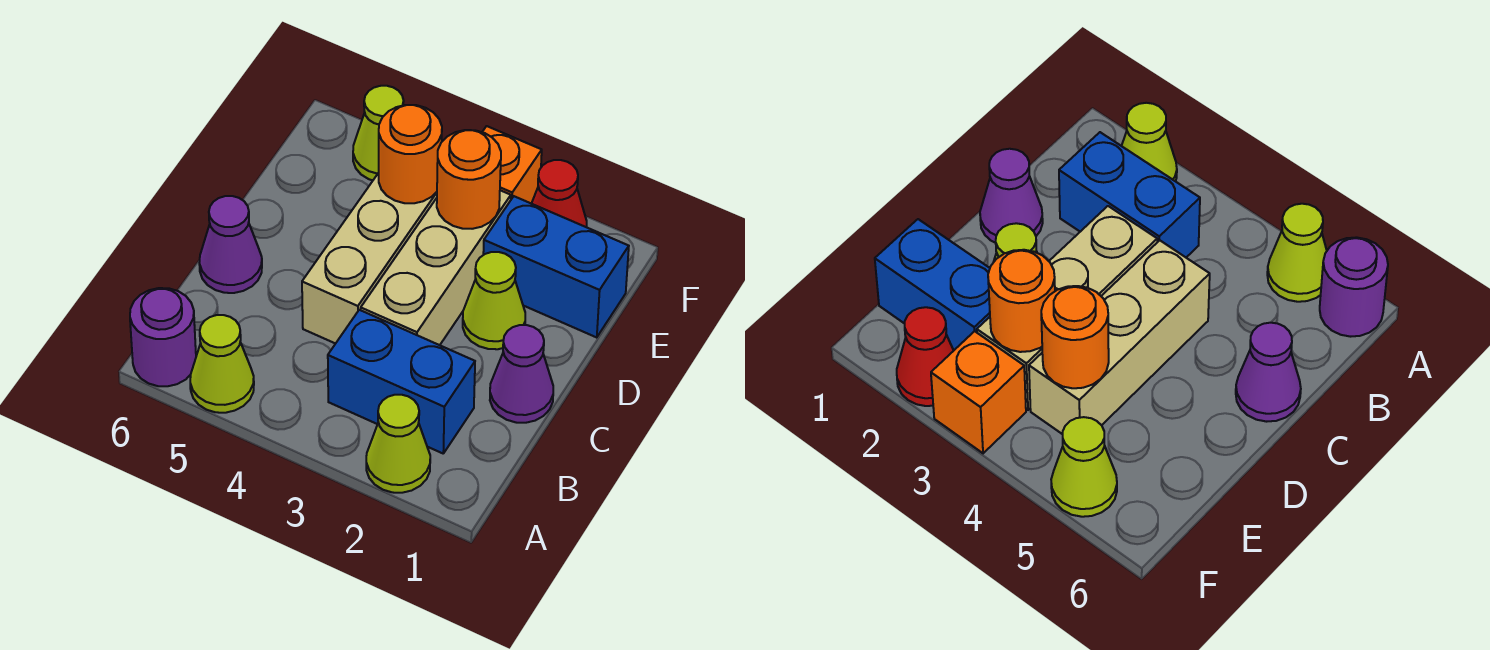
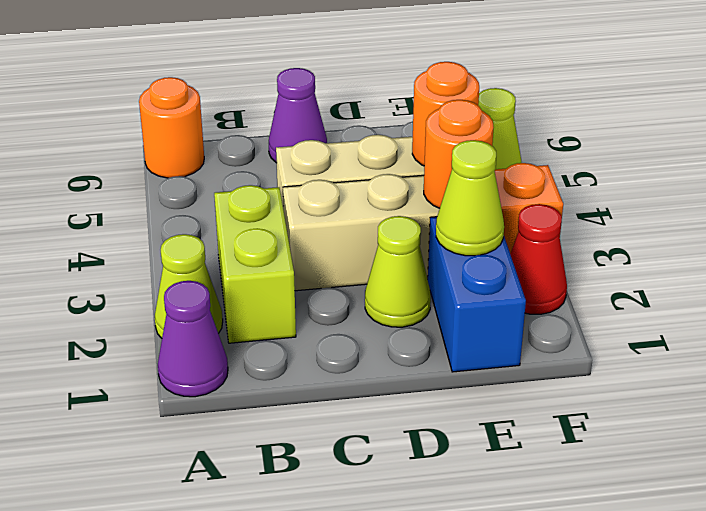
lime 1x1 cone [190,315,254,413] -> lime 1x1 cone moved to [436,140,504,256]
purple 1x1 round brick [130,288,196,386] -> orange 1x1 round brick [139,77,204,178]
blue 1x2 brick [328,310,475,453] -> lime 1x2 brick [214,185,296,343]
purple 1x1 cone [490,325,553,423] -> purple 1x1 cone moved to [158,281,228,397]

